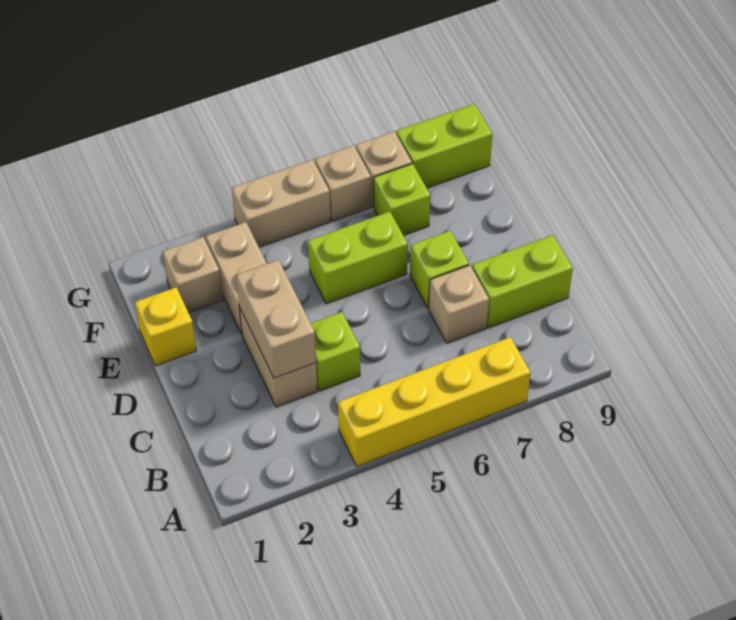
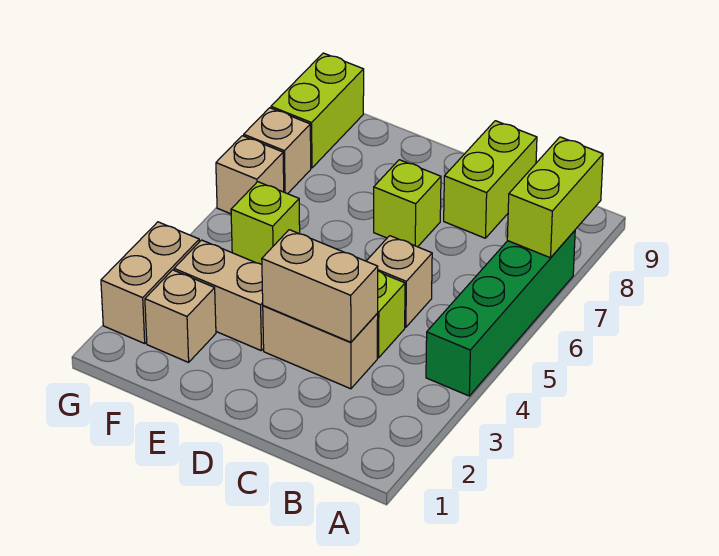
yellow 1x4 brick [338,337,531,466] -> green 1x4 brick [426,231,575,396]
tan 1x1 brick [429,265,489,343] -> tan 1x1 brick moved to [367,236,432,327]
yellow 1x1 brick [135,287,196,366] -> none
lime 1x2 brick [308,212,408,304] -> lime 1x2 brick moved to [507,137,603,258]
lime 1x1 brick [374,164,431,236] -> lime 1x1 brick moved to [231,182,300,264]
tan 1x2 brick [232,160,330,247] -> tan 1x2 brick moved to [101,222,199,343]

